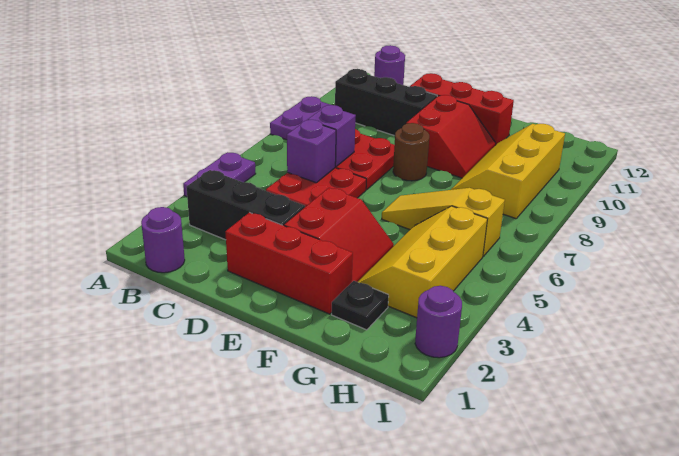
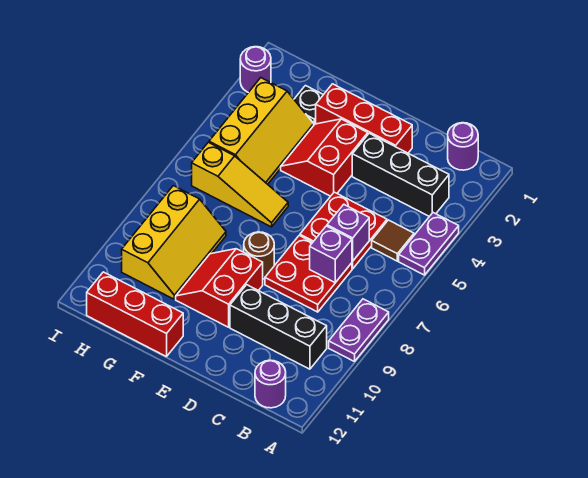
none -> brown 1x1 tile [372,220,414,261]
red 1x3 brick [411,73,514,144] -> red 1x3 brick moved to [87,272,183,357]

